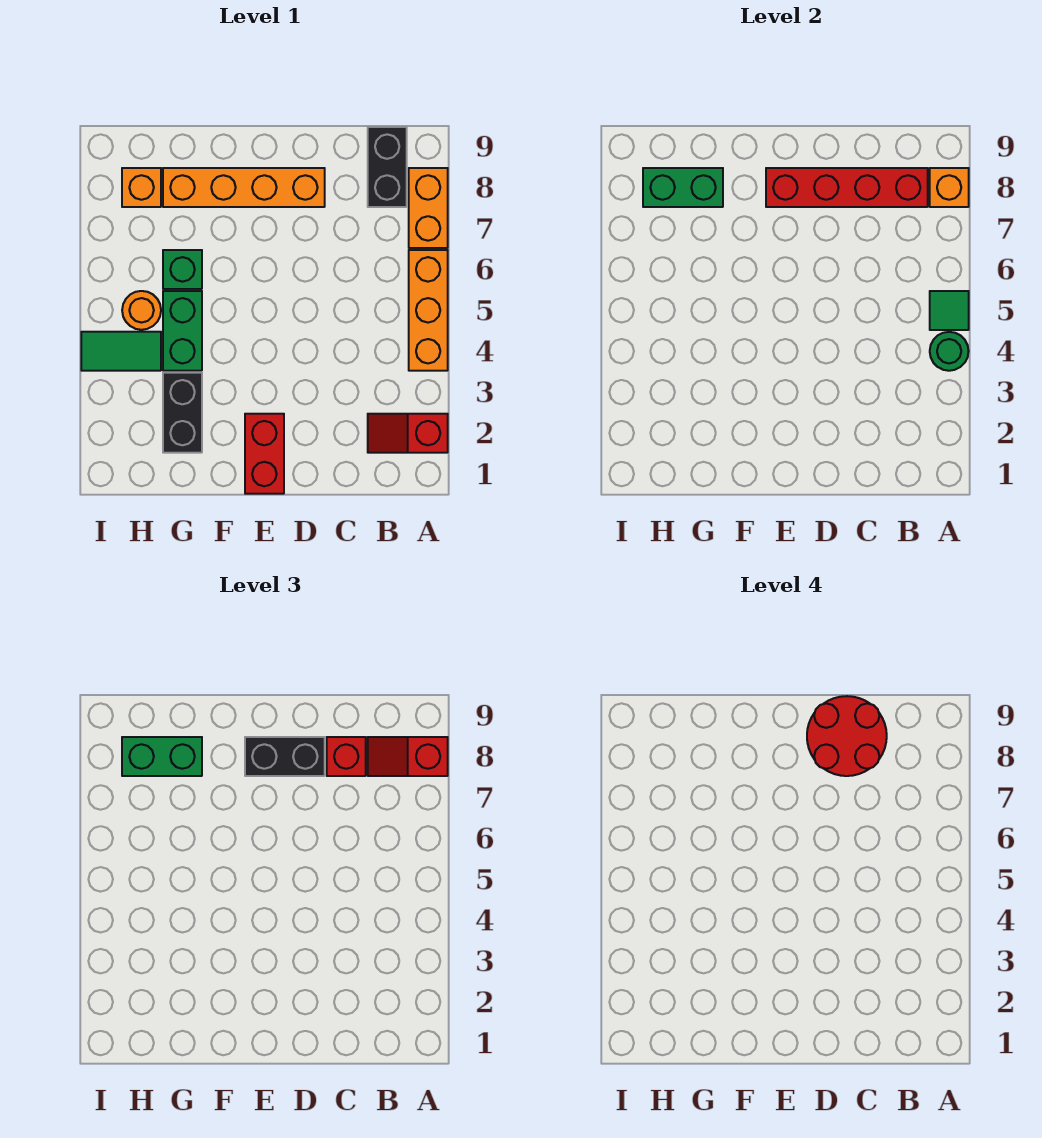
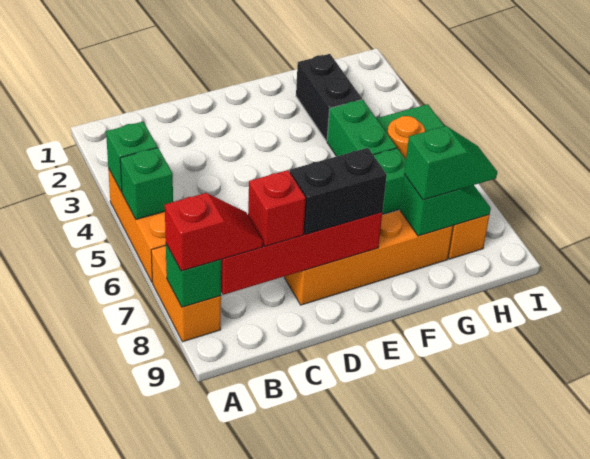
red 1x2 slope [368,414,448,453] -> none
green 1x1 round brick [930,332,969,371] -> green 1x1 brick [106,122,157,192]
green 1x1 tile [930,291,969,330] -> green 1x1 brick [120,148,173,219]
orange 1x1 brick [930,168,969,207] -> green 1x1 brick [166,244,221,307]
black 1x2 brick [368,127,407,207] -> none
red 2x2 round brick [807,696,887,776] -> none
red 1x2 brick [245,414,284,494] -> none
green 1x2 brick [643,168,723,207] -> green 1x2 slope [400,174,491,236]
green 1x2 brick [122,737,202,776] -> green 1x2 slope [404,126,497,200]

